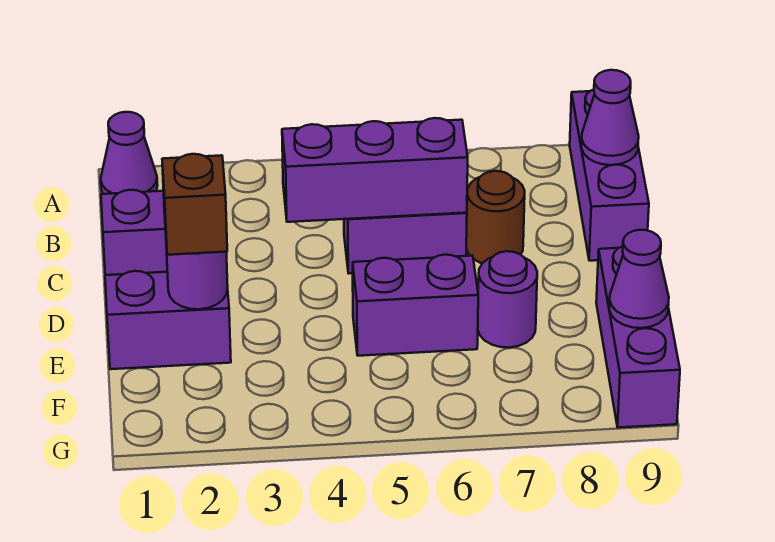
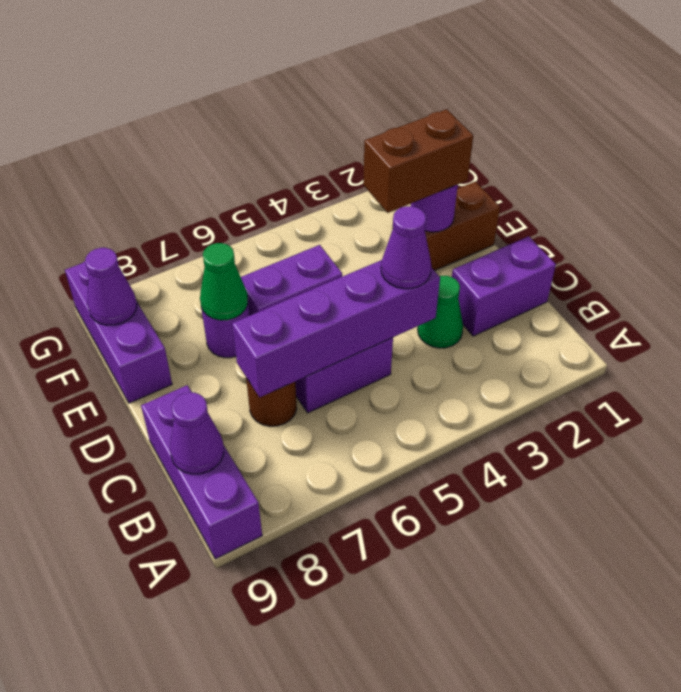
purple 1x1 cone [101,112,158,194] -> purple 1x1 cone moved to [381,206,431,289]
none -> green 1x1 cone [418,276,463,348]
purple 1x3 brick [282,118,468,222] -> purple 1x4 brick [232,260,440,397]
purple 1x2 brick [105,271,231,369] -> brown 1x2 brick [425,181,500,271]
brown 1x1 brick [162,154,227,255] -> brown 1x2 brick [363,109,473,213]
none -> green 1x1 cone [200,243,248,320]

